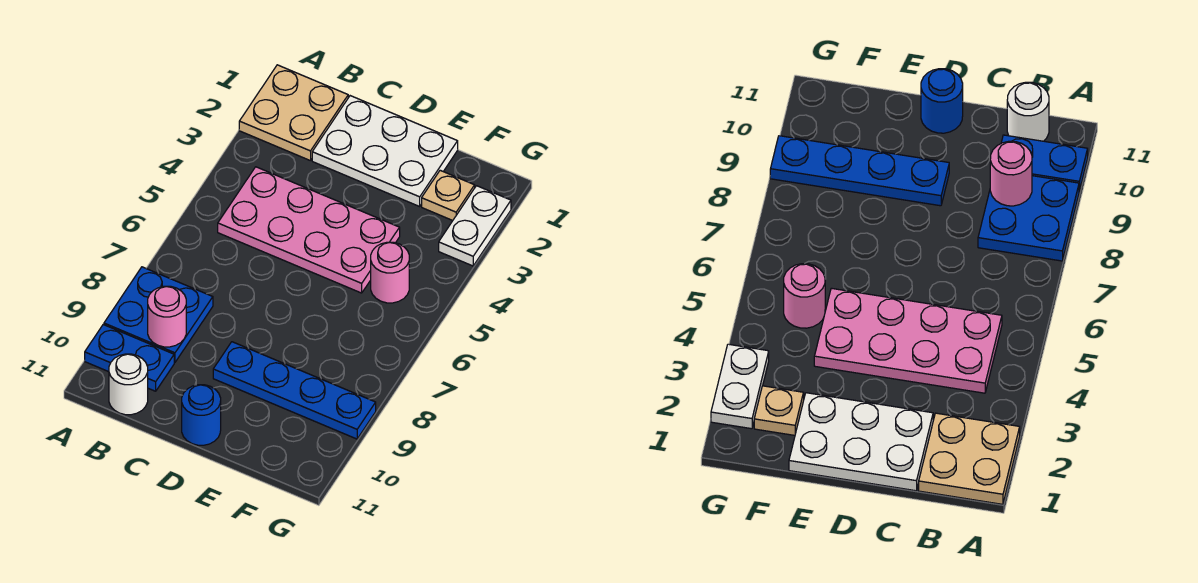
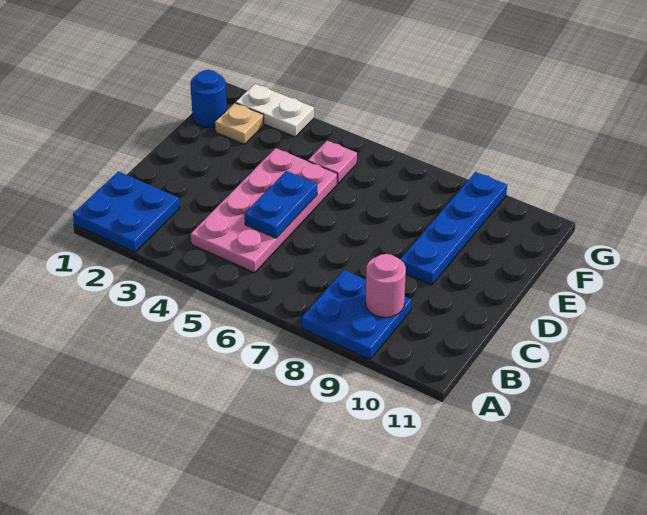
tan 2x2 plate [239,65,348,161] -> blue 2x2 plate [73,171,179,252]
blue 1x2 plate [85,325,174,391] -> blue 1x2 plate moved to [245,171,317,238]
white 1x1 round brick [109,354,148,415] -> none
white 2x3 plate [312,96,458,206] -> none
blue 1x1 round brick [182,385,221,445] -> blue 1x1 round brick moved to [190,70,227,128]
pink 1x1 round brick [371,242,409,303] -> pink 1x1 plate [308,141,357,183]

